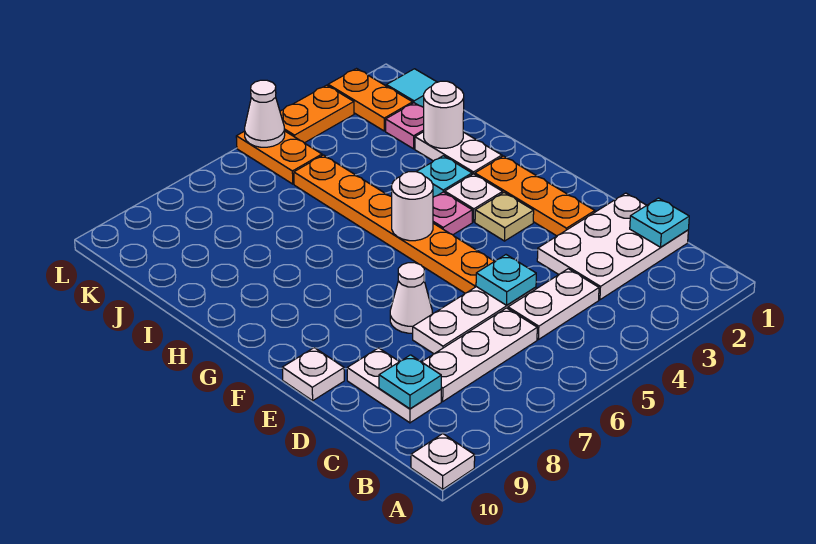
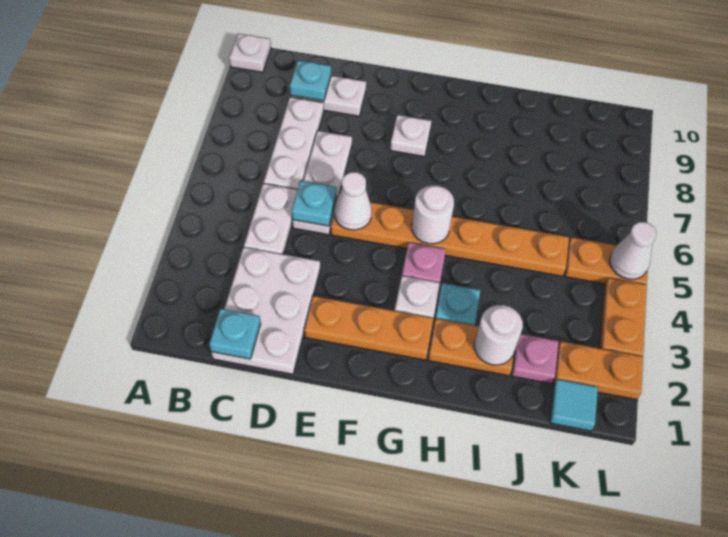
white 1x1 cone [390,263,432,333] -> white 1x1 cone moved to [334,172,372,230]
white 1x1 plate [282,348,344,401] -> white 1x1 plate moved to [390,115,431,157]
tan 1x1 plate [475,193,534,241] -> none
white 1x2 plate [415,132,502,174] -> orange 1x2 plate [428,318,514,376]

